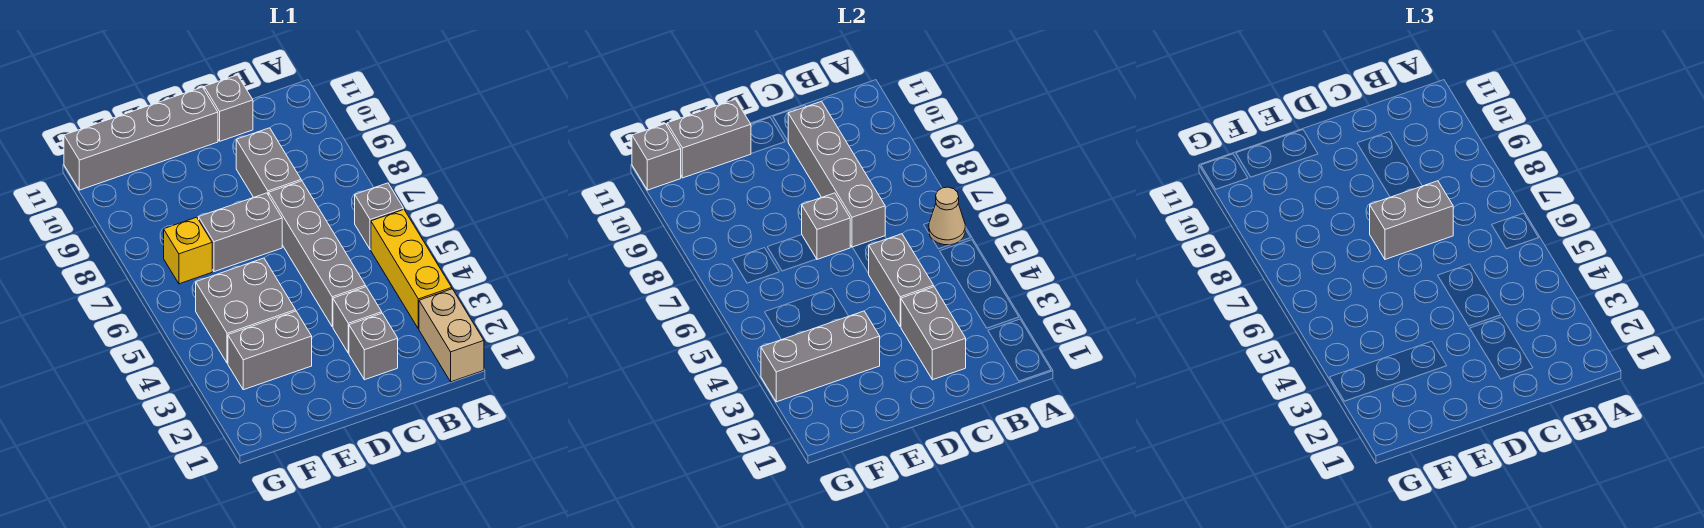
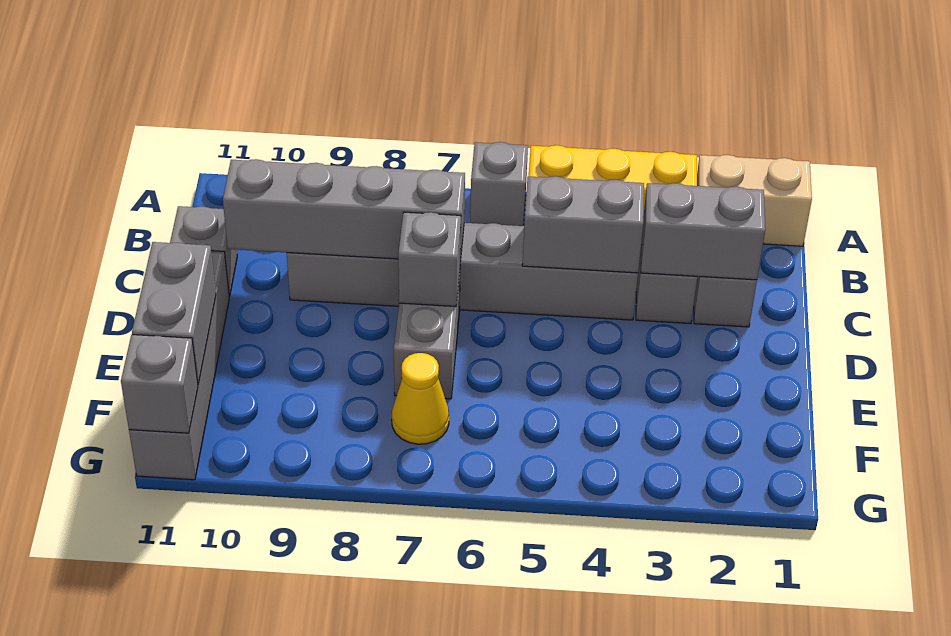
tan 1x1 cone [929,187,965,245] -> none
grey 1x2 brick [1370,181,1453,259] -> none
grey 1x2 brick [228,311,312,390] -> none
grey 1x3 brick [761,311,880,402] -> none
grey 2x2 brick [196,258,296,363] -> none
yellow 1x1 brick [164,217,212,284] -> yellow 1x1 cone [392,353,449,444]

